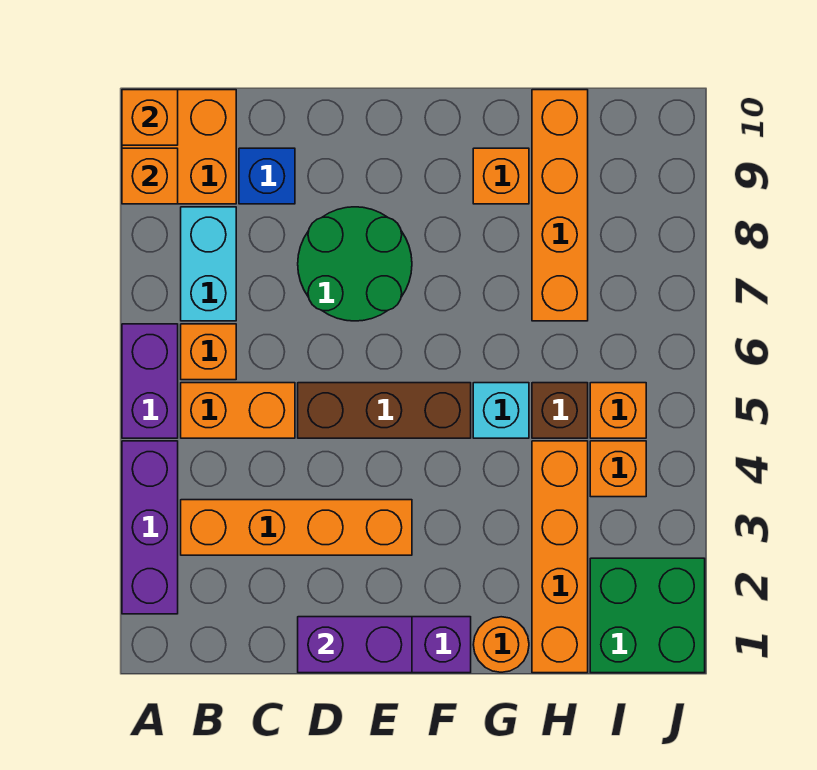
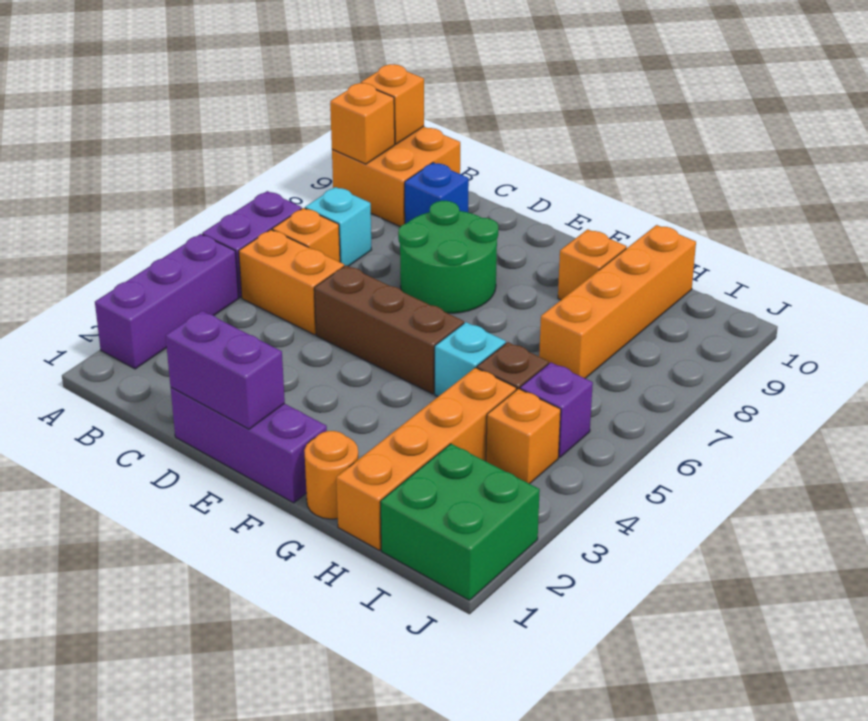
orange 1x4 brick [181,500,412,555] -> none
cyan 1x2 brick [181,207,236,321] -> cyan 1x1 brick [305,187,372,266]
orange 1x1 brick [590,383,646,438] -> purple 1x1 brick [520,363,593,458]

